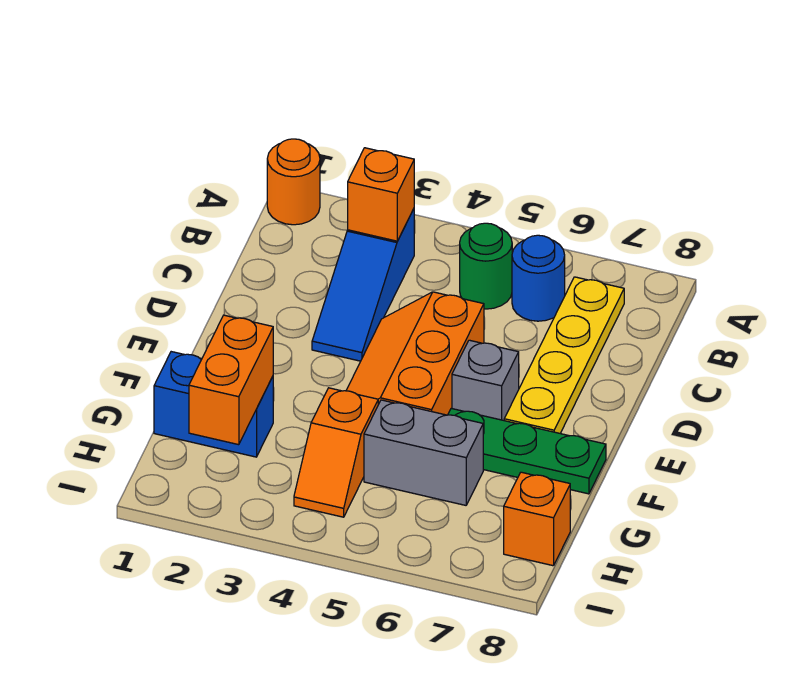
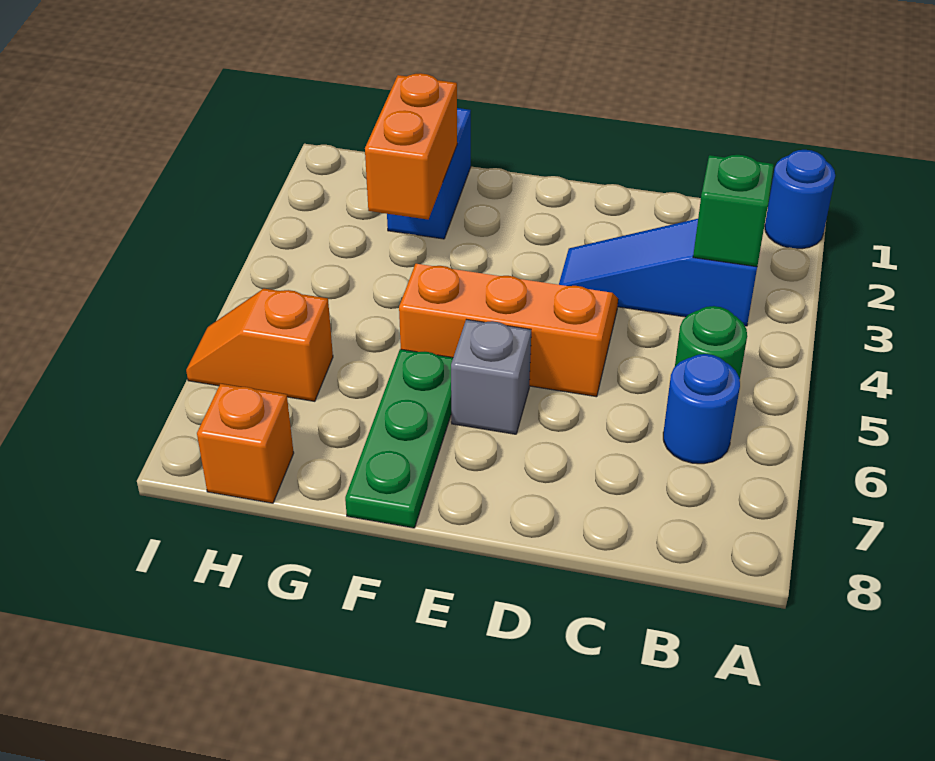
orange 1x1 round brick [267,139,320,225] -> blue 1x1 round brick [765,150,835,249]
orange 1x1 brick [348,148,414,241] -> green 1x1 brick [693,155,774,267]
yellow 1x4 plate [504,277,624,433] -> none
orange 1x2 brick [189,315,273,445] -> orange 1x2 brick turned to [365,73,457,219]
orange 1x2 slope [294,388,378,517] -> orange 1x2 slope moved to [186,289,333,401]
grey 1x2 brick [364,400,483,505] -> none

